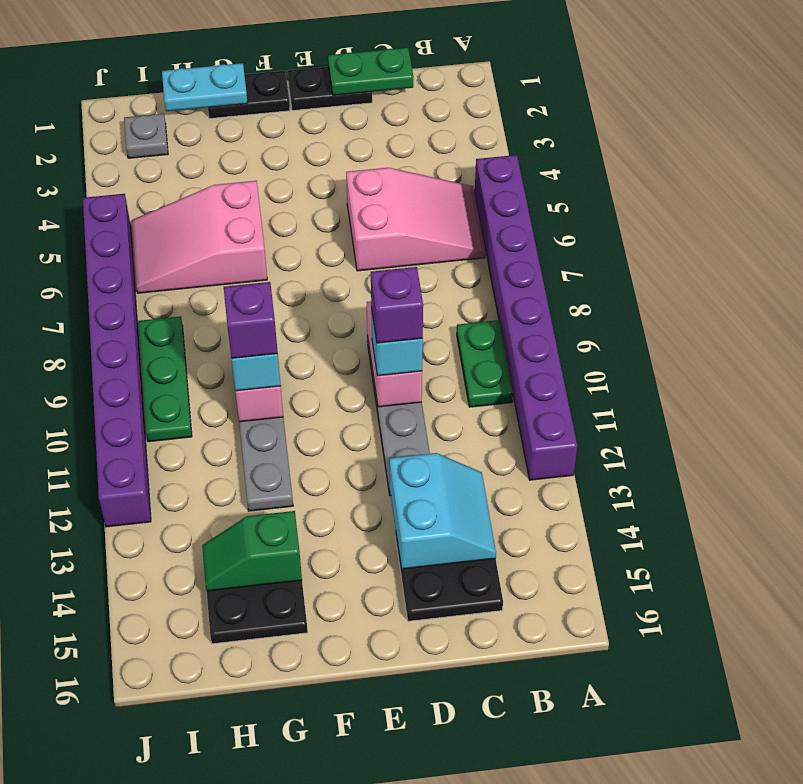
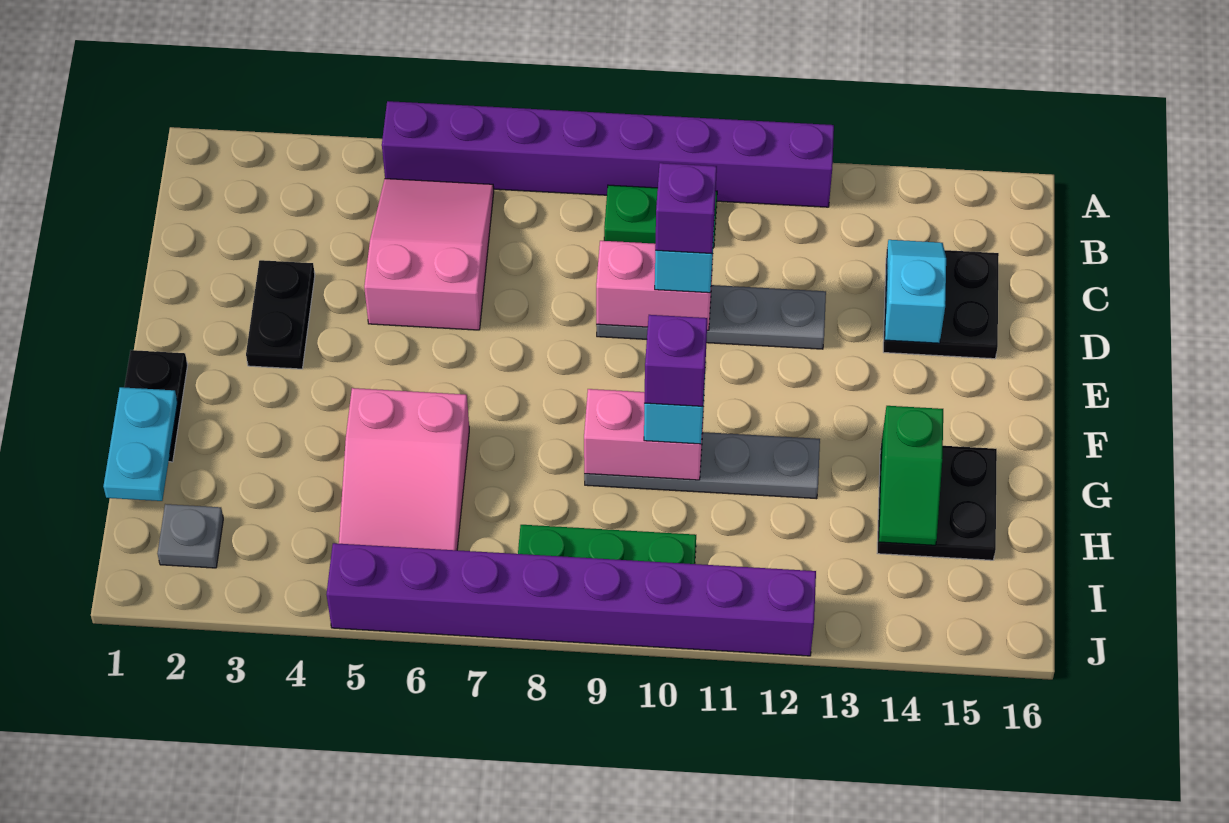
green 1x2 plate [328,48,413,95] -> none
cyan 2x2 slope [389,453,496,569] -> cyan 1x2 slope [885,240,946,343]
black 1x2 plate [287,67,372,111] -> black 1x2 plate moved to [246,260,315,369]

